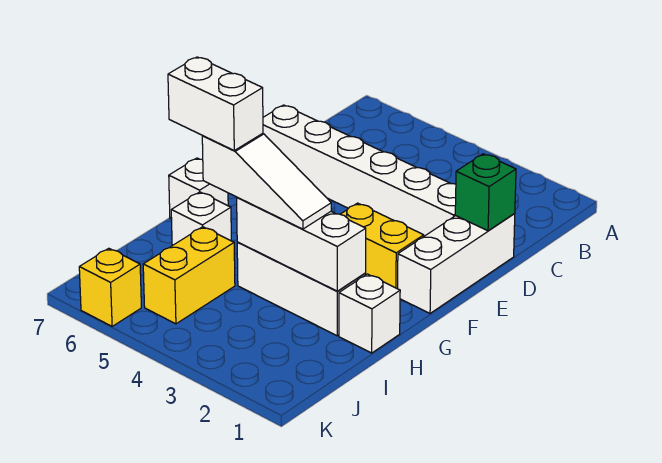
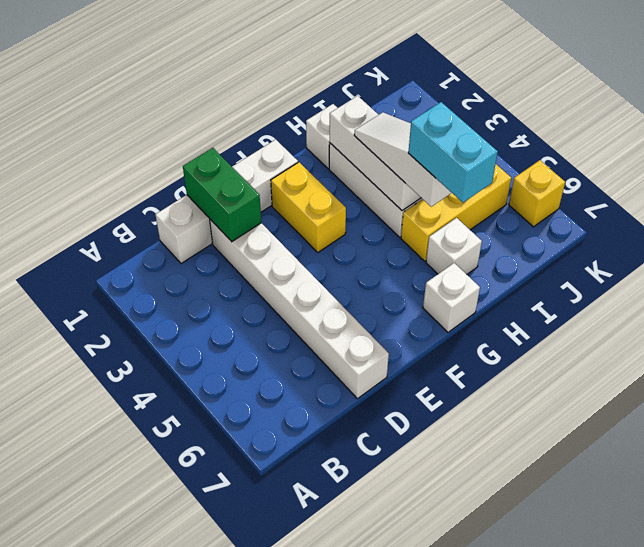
white 1x3 brick [398,213,515,313] -> white 1x4 brick [156,140,298,264]
green 1x1 brick [455,154,516,231] -> green 1x2 brick [183,148,261,241]
white 1x2 brick [168,57,263,151] -> cyan 1x2 brick [408,102,498,203]
yellow 1x2 brick [143,227,235,324] -> yellow 1x3 brick [401,164,511,261]

